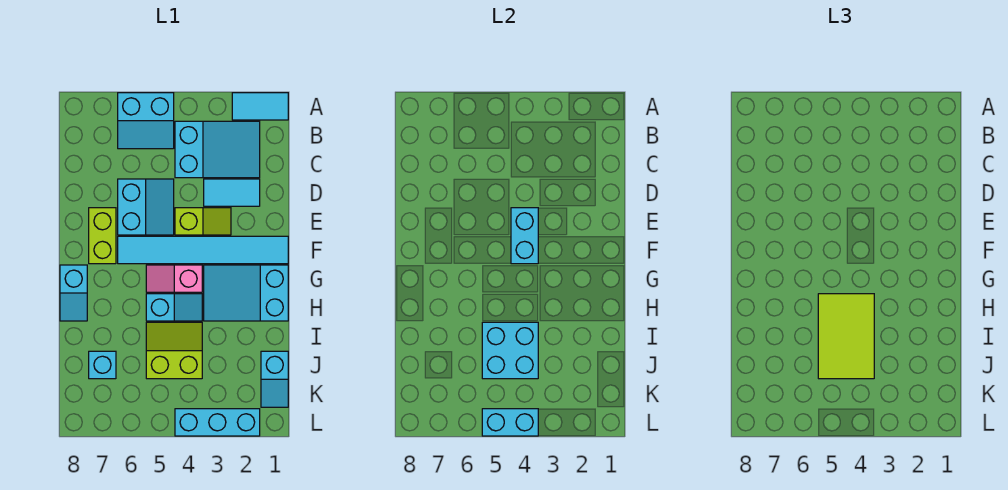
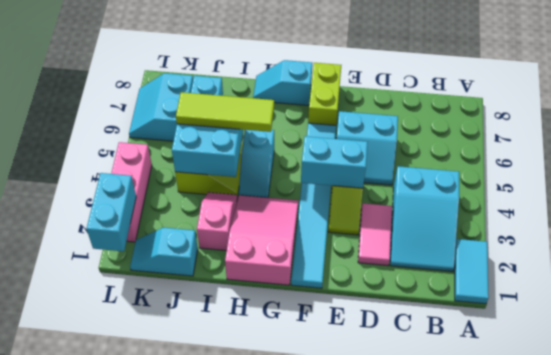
cyan 2x2 slope [118,93,174,149] -> cyan 2x2 slope moved to [129,73,193,141]
cyan 1x2 tile [204,179,260,206] -> pink 1x2 tile [358,203,392,266]
lime 1x2 brick [89,208,116,264] -> lime 1x2 brick turned to [308,63,341,125]
cyan 2x3 slope [204,265,288,321] -> pink 2x3 slope [225,195,299,285]
pink 1x2 slope [146,265,202,292] -> pink 1x2 slope moved to [197,192,237,251]
lime 2x3 tile [818,294,874,379] -> lime 1x3 tile [176,92,274,132]
cyan 1x3 brick [175,409,260,436] -> pink 1x3 brick [111,142,152,242]
cyan 1x2 brick [482,409,538,436] -> cyan 1x2 brick moved to [87,173,136,251]

